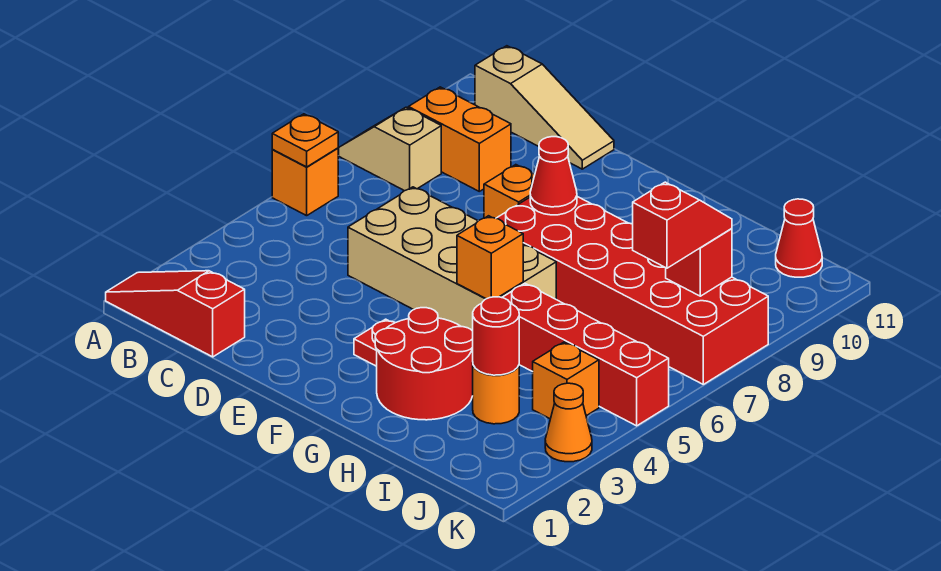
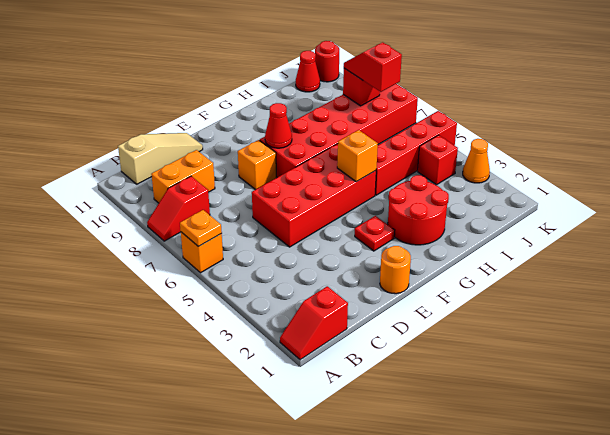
red 1x3 slope [106,271,245,357] -> red 1x2 slope [280,286,348,360]
tan 1x2 slope [338,107,441,191] -> red 1x2 slope [147,176,210,241]
tan 2x4 brick [348,187,556,331] -> red 2x4 brick [252,144,376,247]
orange 1x1 round brick [473,365,519,424] -> orange 1x1 round brick moved to [380,246,411,294]
red 1x1 round brick [473,297,519,375] -> red 1x1 round brick moved to [315,41,339,82]
orange 1x1 brick [533,342,599,419] -> red 1x1 brick [418,135,458,185]

